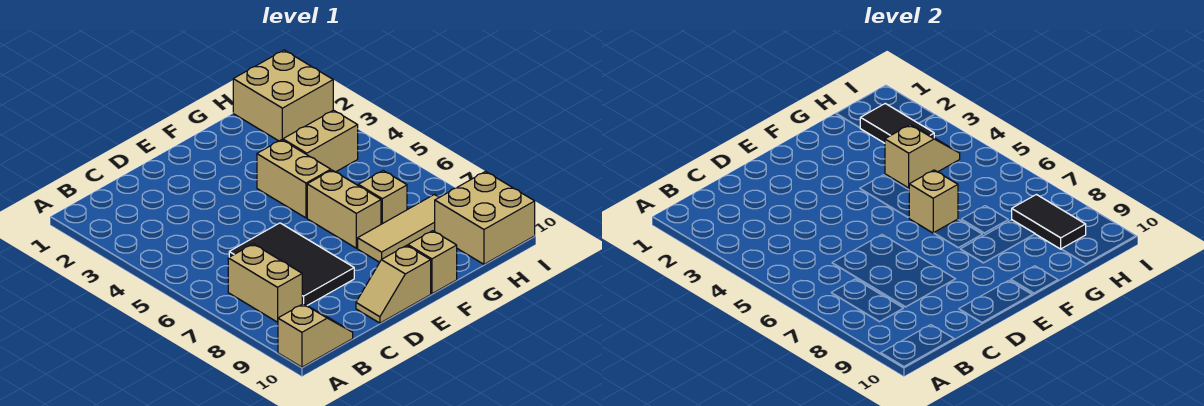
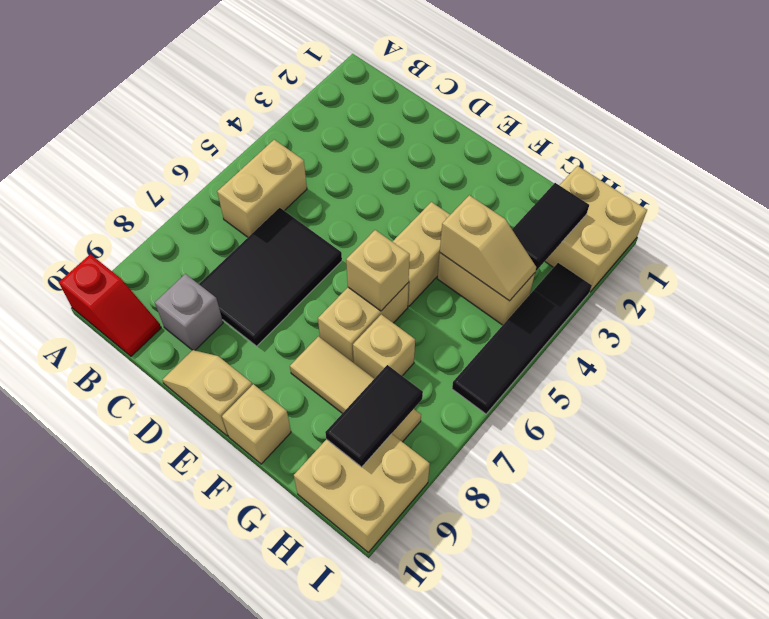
tan 1x2 slope [278,304,353,367] -> red 1x2 slope [59,254,161,356]
tan 1x2 brick [228,244,302,322] -> tan 1x2 brick moved to [217,140,307,237]
none -> grey 1x1 brick [155,274,223,350]
none -> black 1x4 tile [452,263,592,414]

